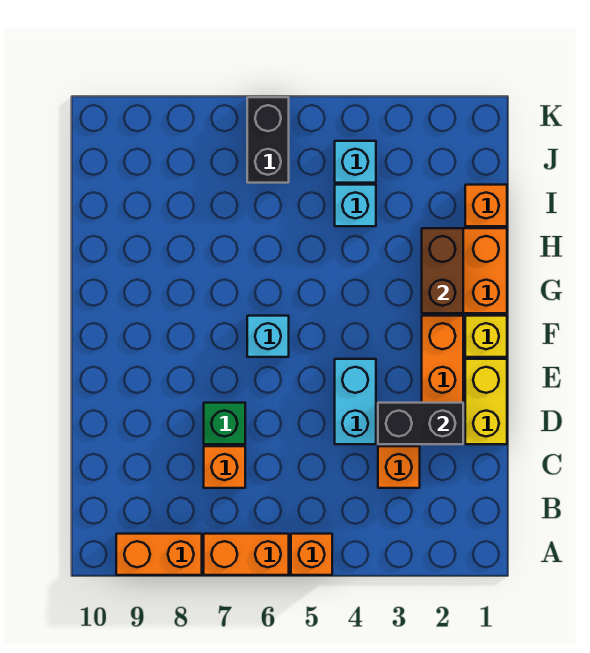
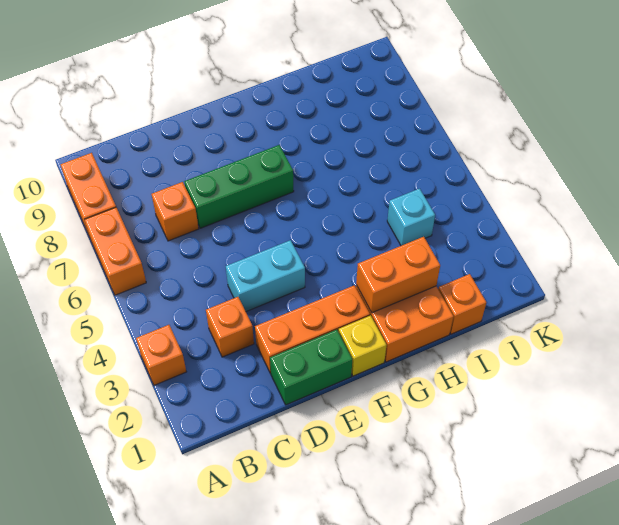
orange 1x1 brick [291,534,332,575] -> orange 1x1 brick moved to [136,325,186,385]
yellow 1x2 brick [465,359,507,444] -> green 1x2 brick [270,330,352,405]
black 1x2 brick [378,403,463,444] -> none
green 1x1 brick [204,403,245,444] -> green 1x3 brick [184,145,294,228]
cyan 1x1 brick [247,316,289,357] -> none
brown 1x2 brick [422,228,463,313] -> orange 1x2 brick [356,237,440,313]
cyan 1x1 brick [335,141,376,183] -> none
black 1x2 brick [247,97,289,183] -> none

